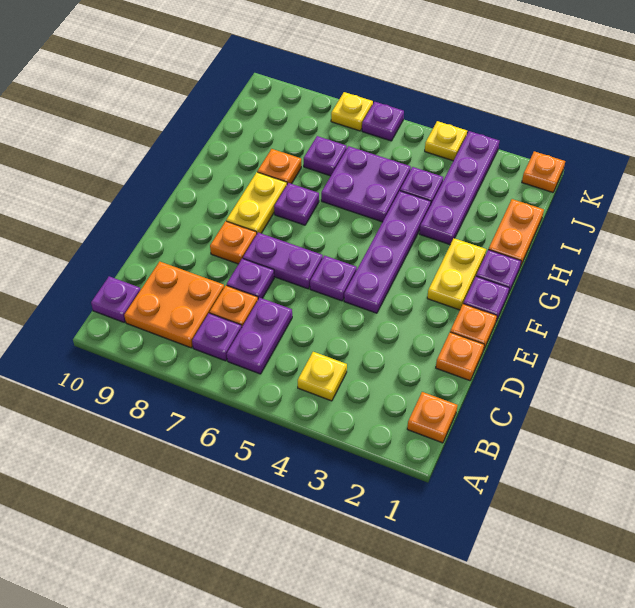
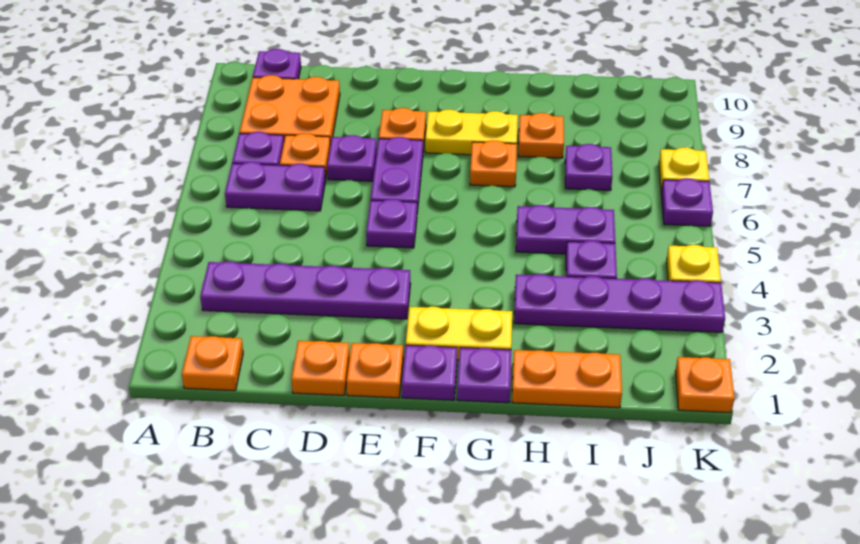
yellow 1x1 plate [298,352,347,401] -> none
purple 1x4 plate [344,191,431,313] -> purple 1x4 plate moved to [200,261,411,319]
purple 1x1 plate [274,183,319,225] -> orange 1x1 plate [470,140,517,187]
purple 2x2 plate [321,146,411,222] -> purple 1x2 plate [516,205,615,254]

